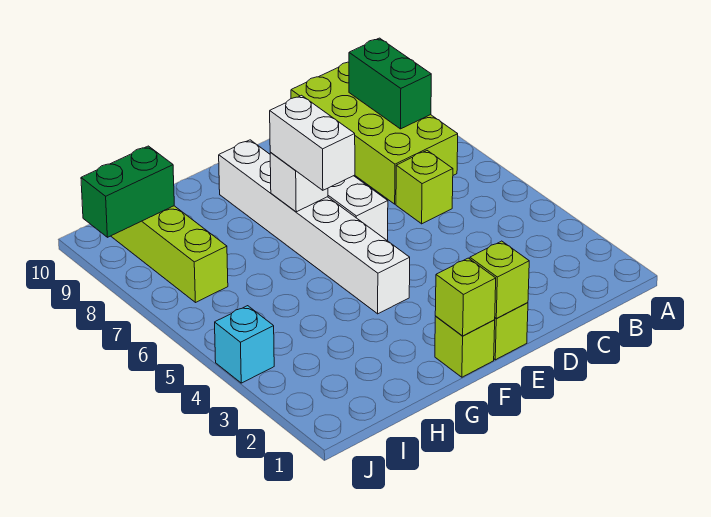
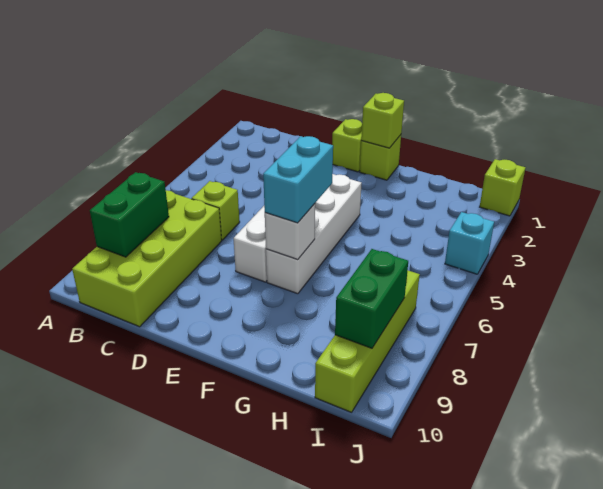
lime 1x1 brick [470,241,529,318] -> lime 1x1 brick moved to [480,159,526,216]
white 1x6 brick [219,140,410,314] -> white 1x4 brick [266,174,362,294]
white 1x2 brick [270,95,355,190] -> cyan 1x2 brick [263,136,333,223]
green 1x2 brick [81,146,174,237] -> green 1x2 brick turned to [335,249,408,348]

